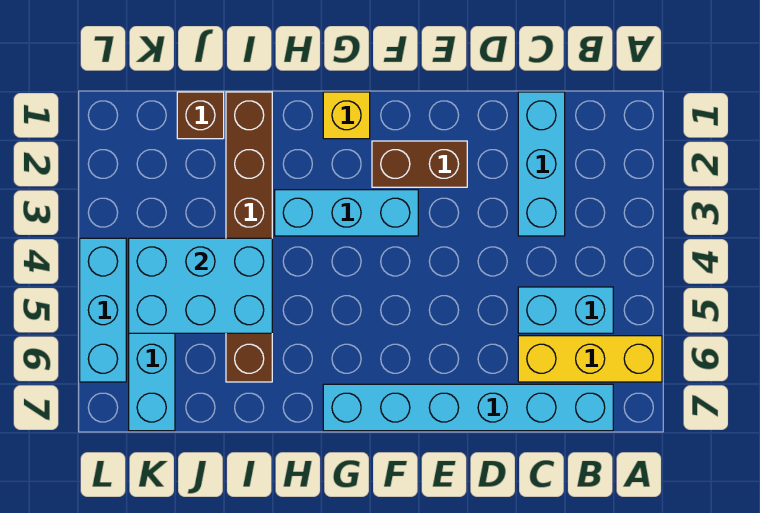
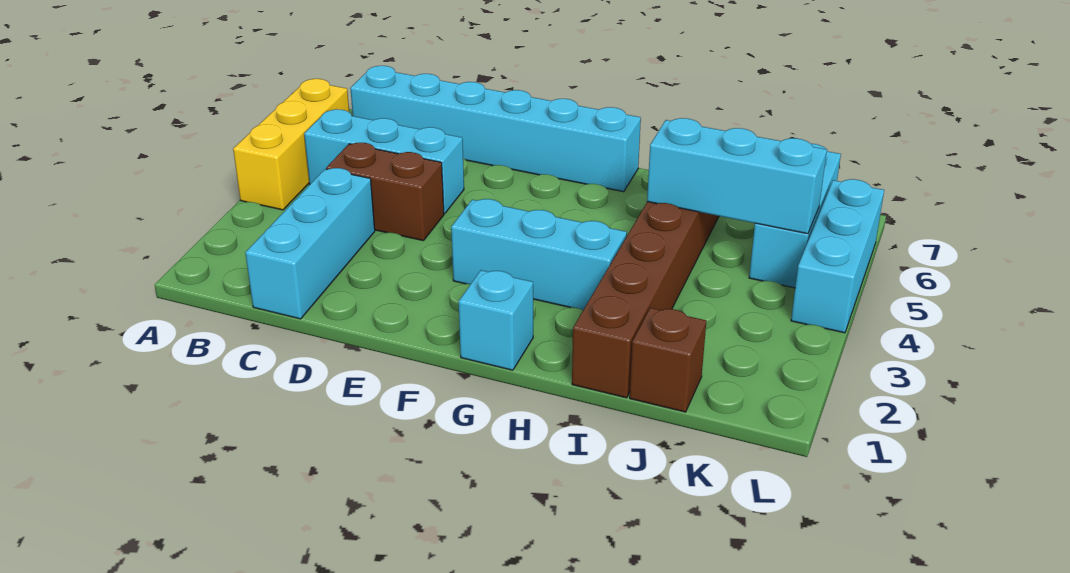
yellow 1x3 brick [518,336,662,382] -> yellow 1x3 brick turned to [233,79,349,210]
cyan 1x2 brick [518,287,613,333] -> cyan 1x3 brick [304,109,464,214]
brown 1x2 brick [372,141,467,187] -> brown 1x2 brick moved to [326,143,444,241]
yellow 1x1 brick [323,92,370,139] -> cyan 1x1 brick [459,270,533,370]
cyan 2x3 brick [129,238,272,333] -> cyan 1x3 brick [647,118,827,234]

